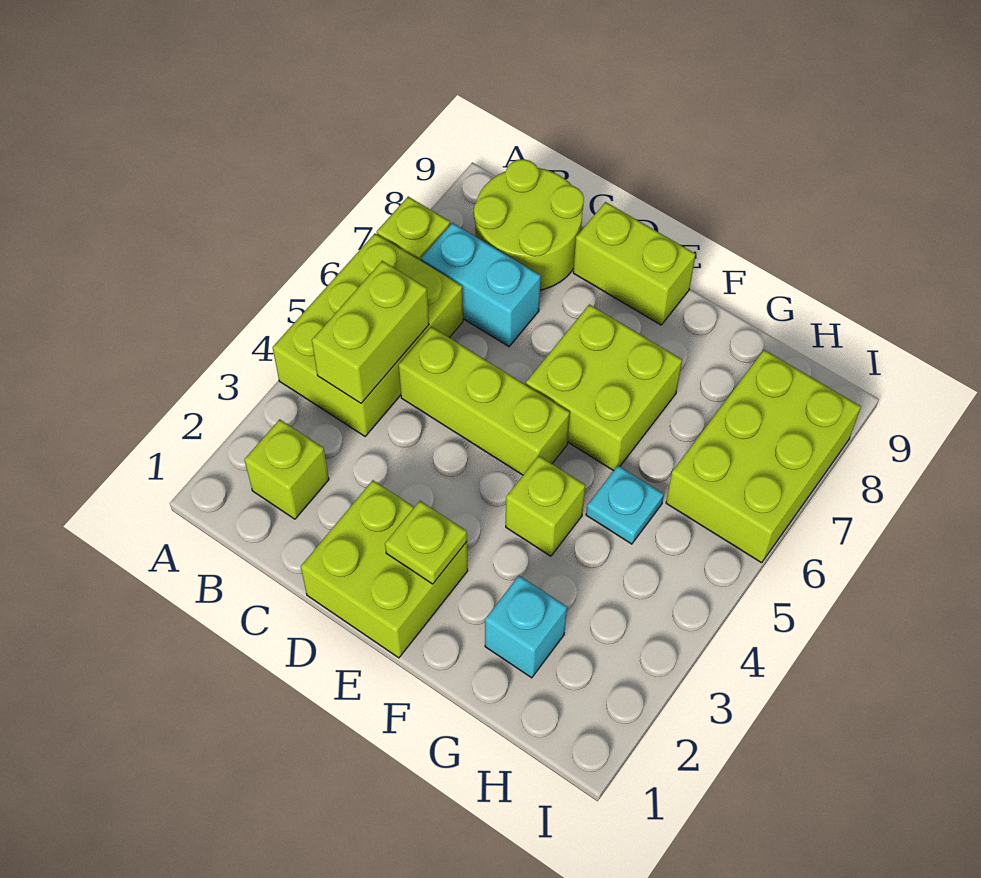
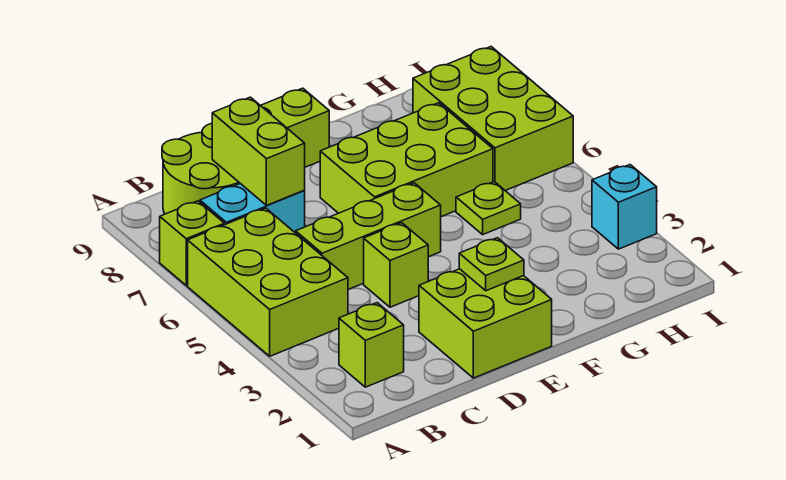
lime 1x2 brick [312,261,429,403] -> lime 1x2 brick moved to [212,97,305,206]
lime 2x2 brick [526,304,682,471] -> lime 2x3 brick [320,103,493,217]
lime 1x1 brick [506,456,585,556] -> lime 1x1 brick moved to [364,223,428,307]
cyan 1x1 brick [485,576,567,678] -> cyan 1x1 brick moved to [592,165,657,249]
cyan 1x1 plate [586,466,664,544] -> lime 1x1 plate [456,182,521,234]

